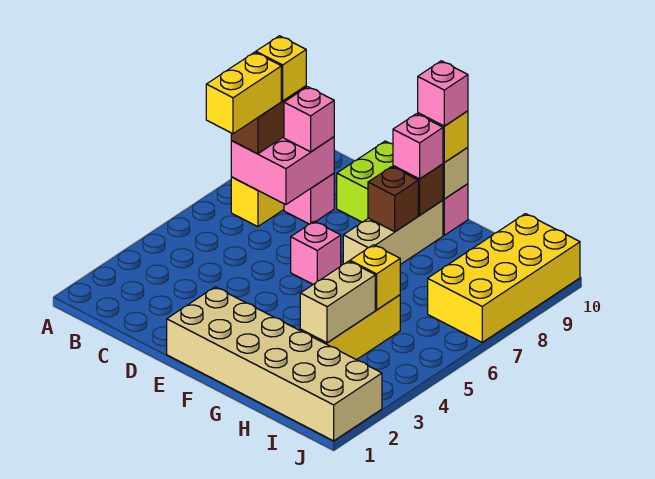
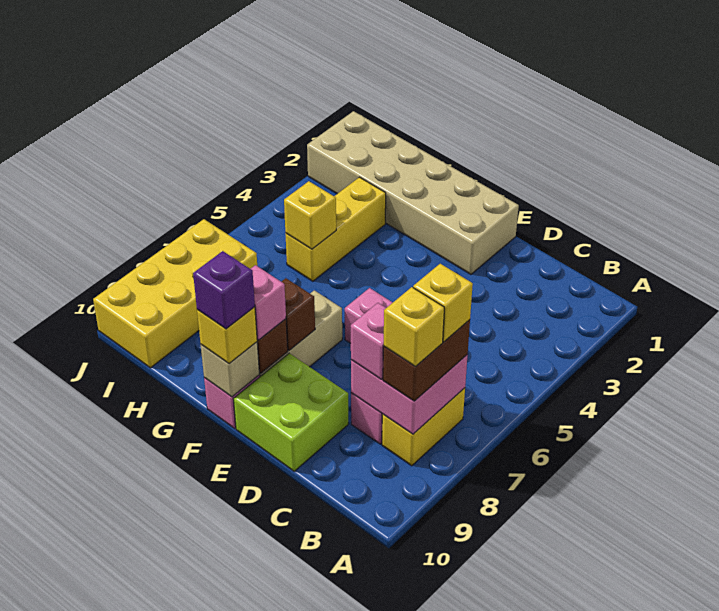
yellow 1x2 brick [206,52,281,134] -> yellow 1x1 brick [413,264,473,342]
pink 1x1 brick [418,61,468,126] -> purple 1x1 brick [193,251,255,329]
tan 1x2 brick [300,261,375,343] -> none

